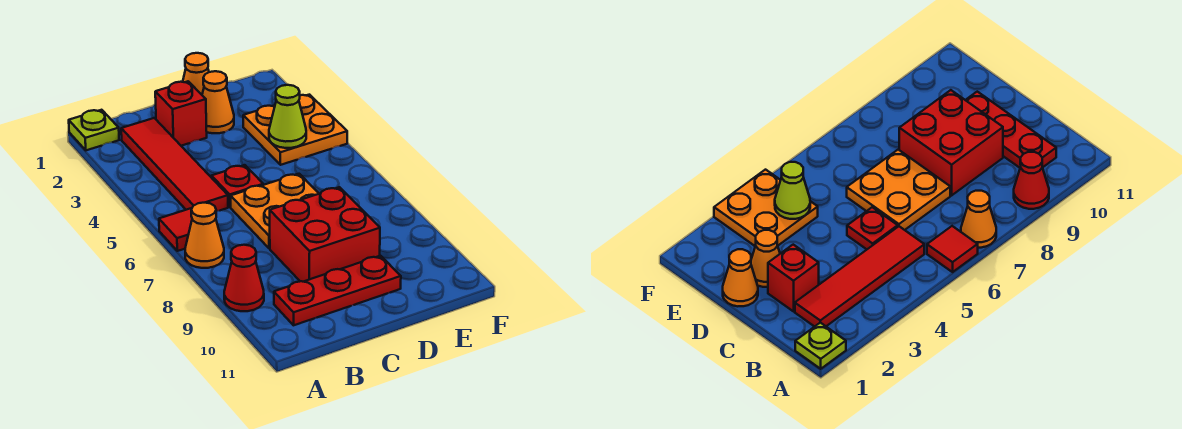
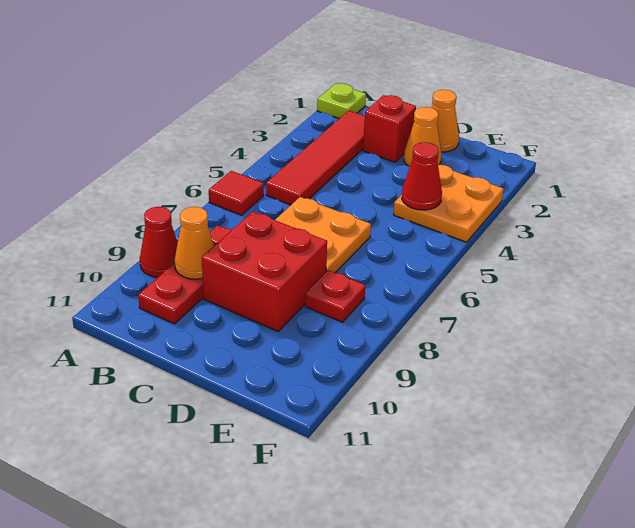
orange 1x1 cone [185,203,224,268] -> orange 1x1 cone moved to [174,207,214,279]
red 1x3 plate [274,256,401,325] -> red 1x3 plate turned to [138,225,232,324]
red 1x1 plate [212,165,263,207] -> red 1x1 plate moved to [305,270,365,322]
lime 1x1 cone [269,85,306,148] -> red 1x1 cone [402,142,442,210]

